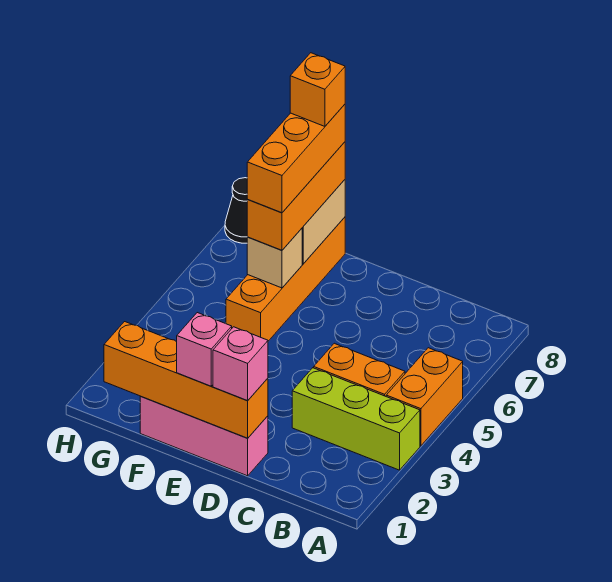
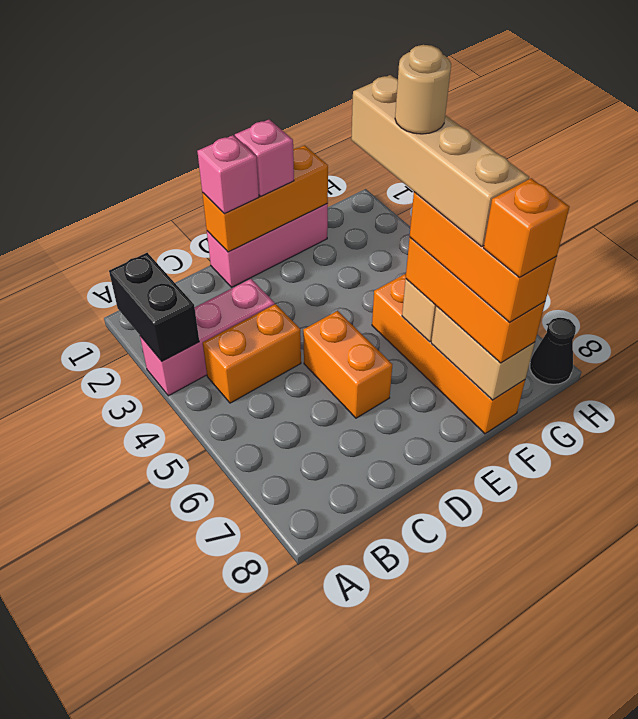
none -> black 1x2 brick [109,253,199,361]
lime 1x3 brick [292,368,420,470] -> pink 1x3 brick [140,279,275,396]
orange 1x2 brick [386,348,463,446] -> orange 1x2 brick moved to [303,311,393,418]
orange 1x4 brick [104,322,268,438] -> orange 1x3 brick [202,145,328,252]
none -> tan 1x4 brick [351,75,529,246]
none -> tan 1x1 round brick [395,45,451,134]

